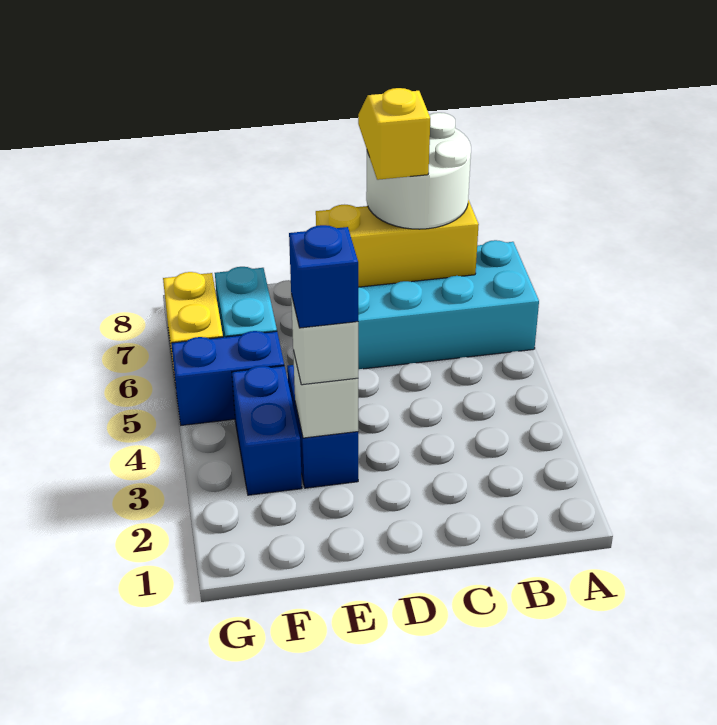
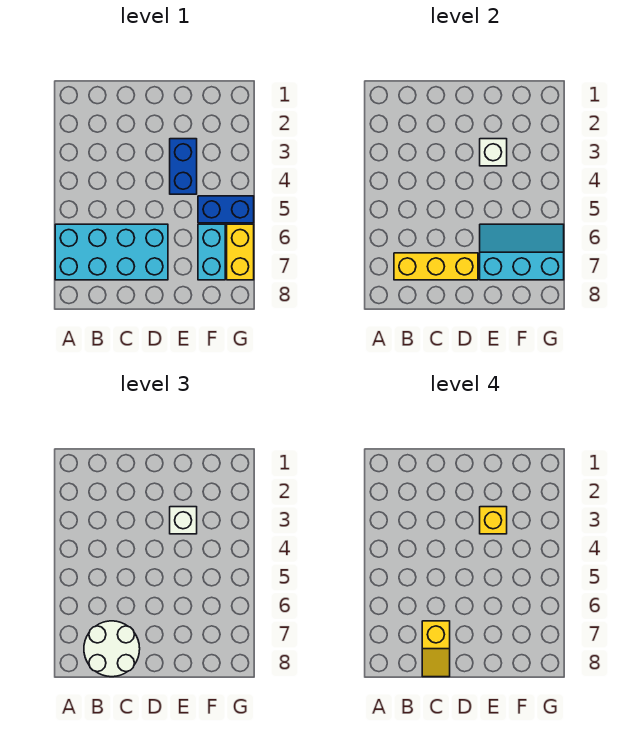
blue 1x1 brick [289,225,358,328] -> yellow 1x1 brick [480,507,507,534]
none -> cyan 2x3 slope [480,224,564,280]
blue 1x2 brick [232,366,302,495] -> none

